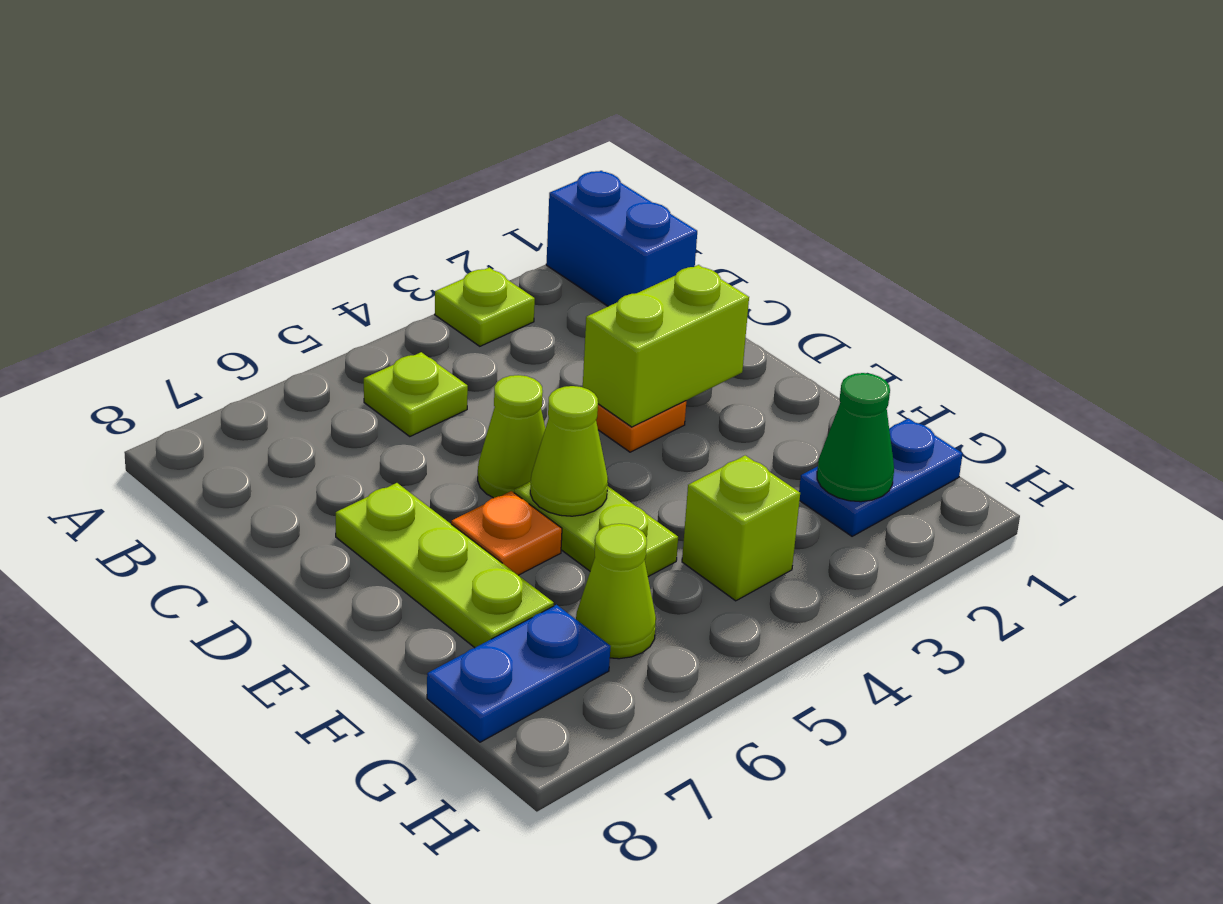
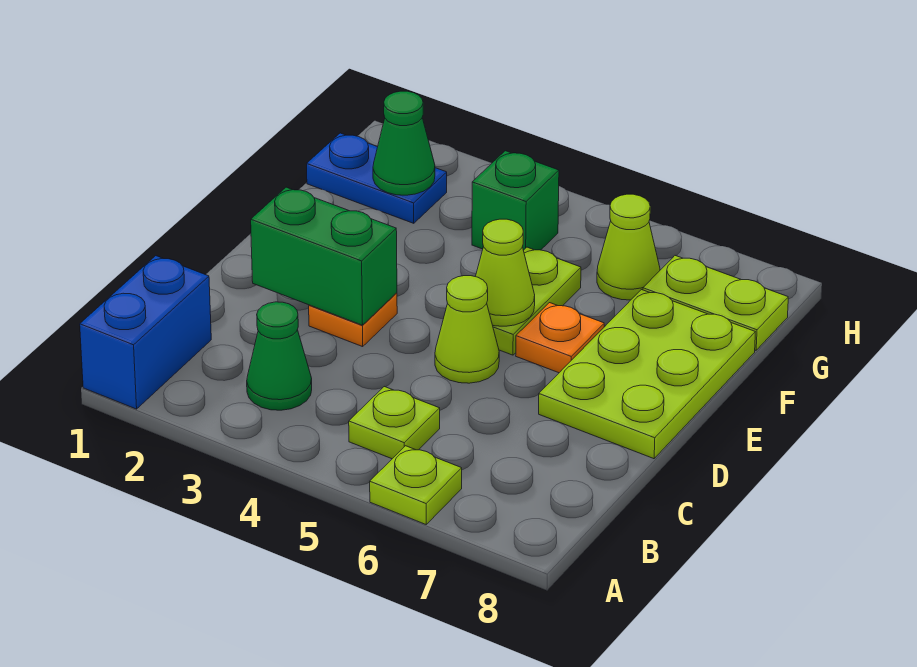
lime 1x1 plate [435,267,535,346] -> lime 1x1 plate moved to [370,446,462,524]
none -> green 1x1 cone [247,302,312,410]
lime 1x2 brick [583,265,749,427] -> green 1x2 brick [251,187,397,325]
lime 1x3 plate [336,483,554,648] -> lime 2x3 plate [539,290,755,459]
lime 1x1 brick [682,455,800,601] -> green 1x1 brick [472,151,559,250]
blue 1x2 plate [427,605,611,742] -> lime 1x2 plate [643,256,788,350]

